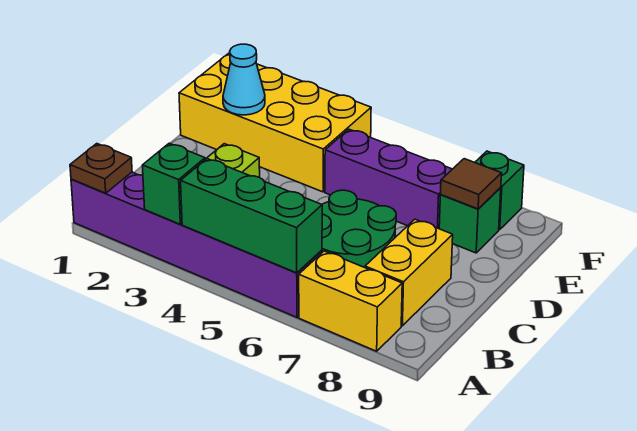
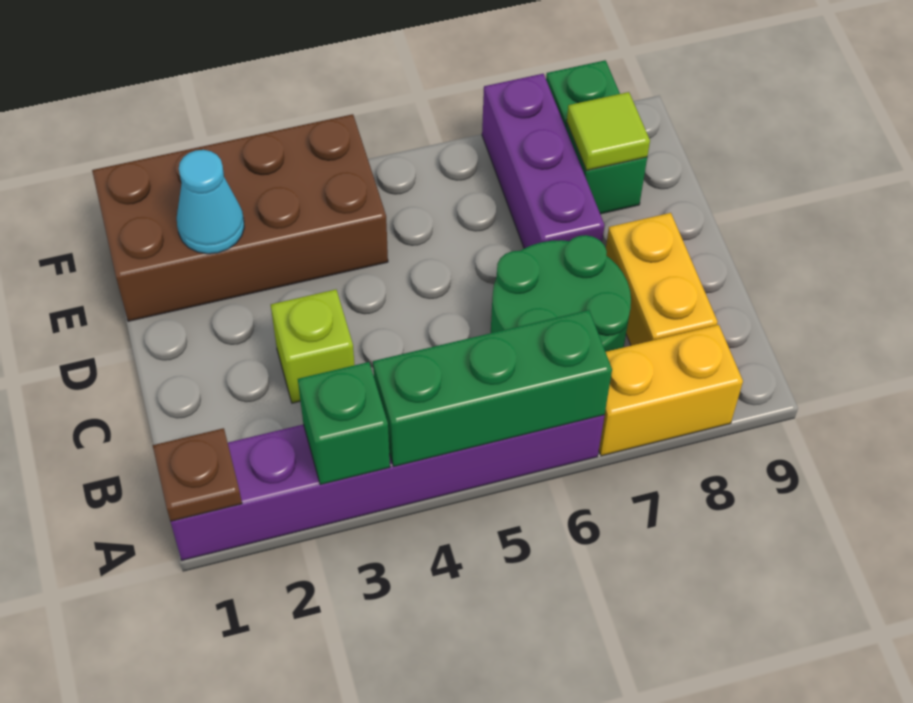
yellow 2x4 brick [179,53,371,192] -> brown 2x4 brick [92,114,388,321]
purple 1x3 brick [325,129,452,229] -> purple 1x3 brick turned to [482,74,605,249]
brown 1x1 tile [441,159,502,209] -> lime 1x1 tile [567,92,650,170]

